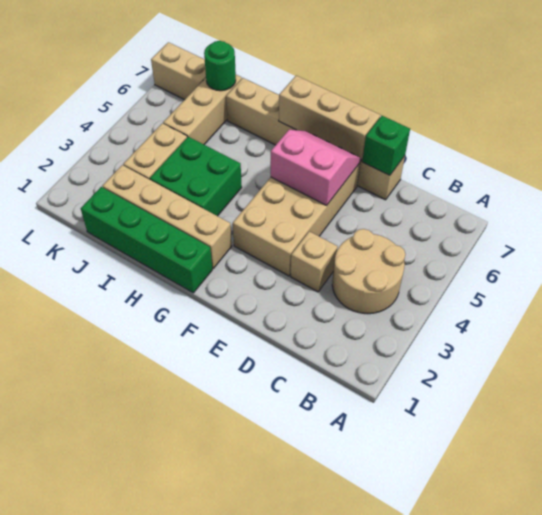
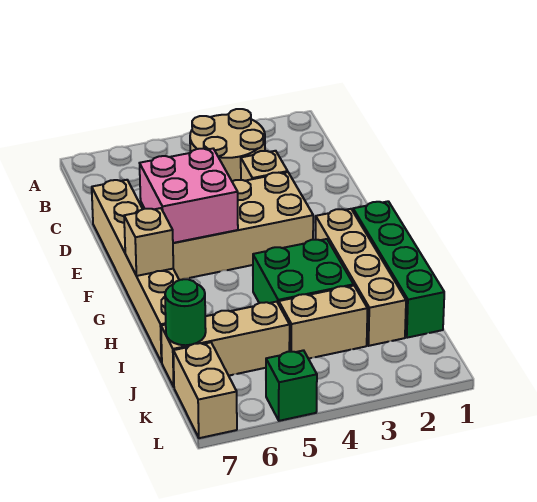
green 1x1 brick [362,116,410,175] -> green 1x1 brick moved to [266,350,317,421]
pink 2x2 slope [271,130,361,205] -> pink 2x2 brick [140,149,238,243]
tan 1x3 brick [279,76,380,161] -> tan 1x1 brick [124,208,173,276]

